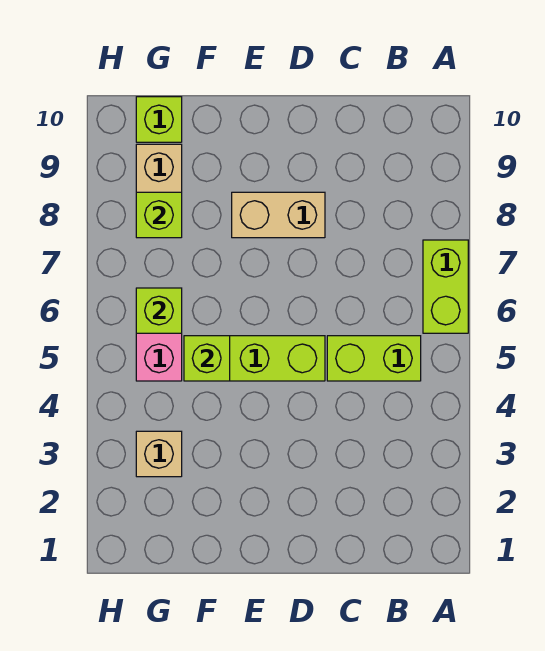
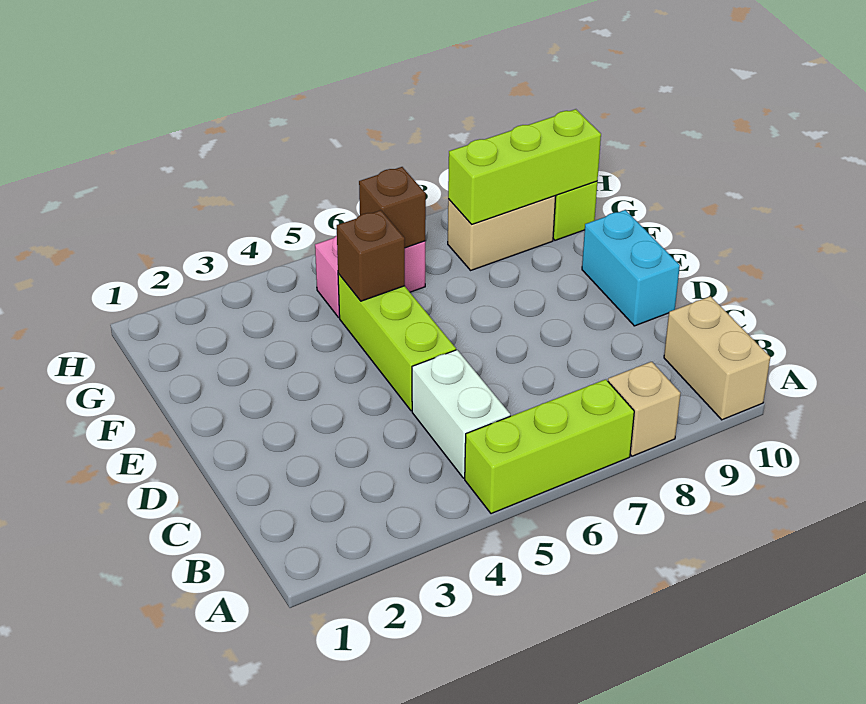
lime 1x2 brick [423,240,468,333] -> lime 1x3 brick [465,379,634,514]
lime 1x2 brick [327,336,421,381] -> white 1x2 brick [412,350,510,478]
tan 1x2 brick [232,192,325,238] -> tan 1x2 brick moved to [664,296,770,420]
none -> cyan 1x2 brick [582,210,680,326]
lime 1x1 brick [184,336,230,381] -> brown 1x1 brick [337,210,405,301]
tan 1x1 brick [136,431,182,477] -> tan 1x1 brick moved to [608,362,680,456]
lime 1x1 brick [136,288,182,333] -> brown 1x1 brick [359,167,426,248]
lime 1x1 brick [136,192,182,238] -> lime 1x3 brick [448,109,601,224]

